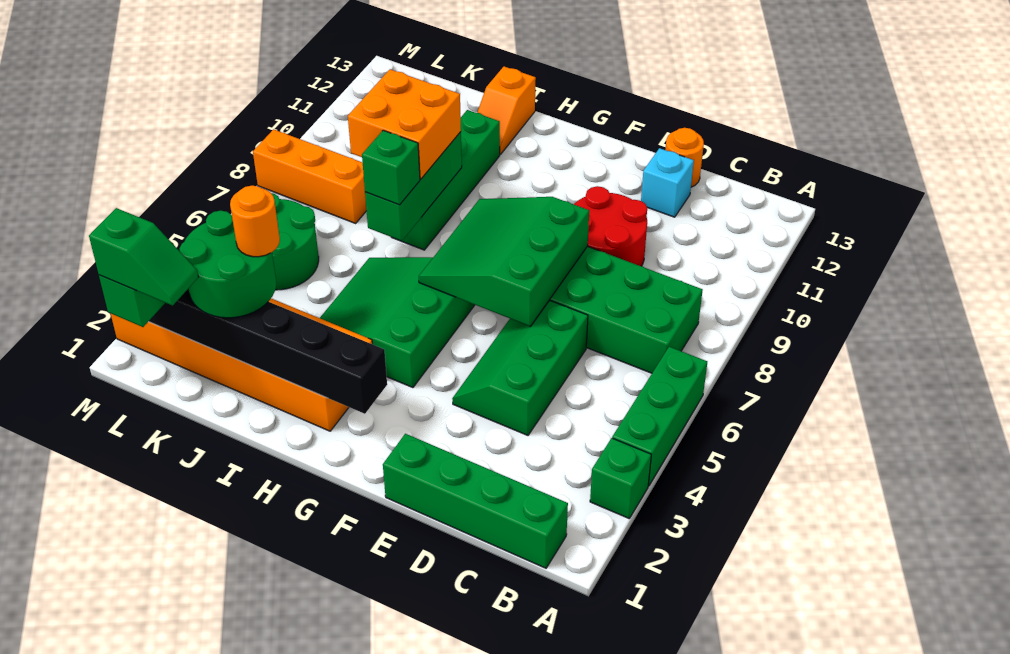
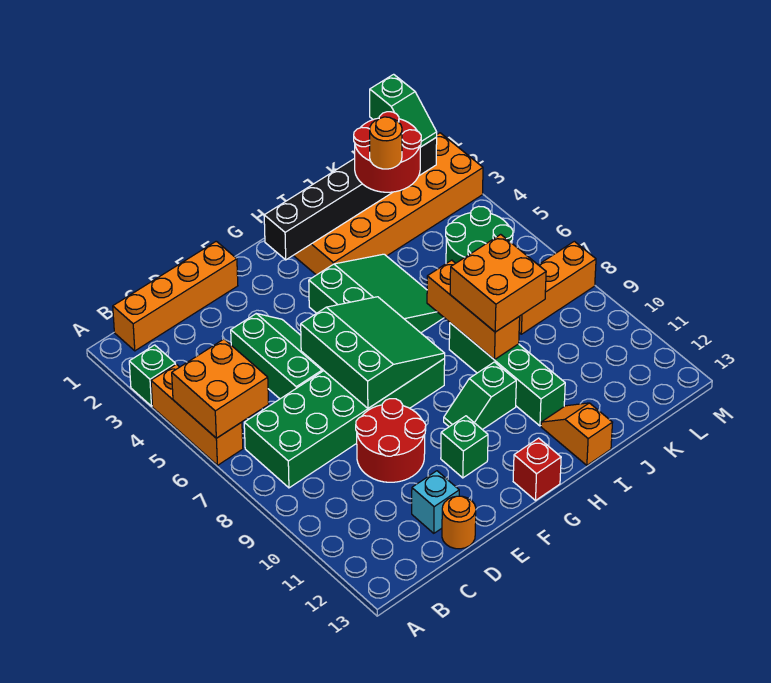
green 1x3 brick [612,347,707,486] -> orange 1x3 brick [151,364,243,465]
none -> orange 2x2 brick [172,339,269,438]
green 1x4 brick [383,434,568,568] -> orange 1x4 brick [113,241,238,351]
none -> red 1x1 brick [513,438,561,500]
green 1x3 brick [365,132,462,241] -> orange 1x3 brick [427,260,520,360]
green 1x1 brick [362,130,420,205] -> green 1x1 brick moved to [441,416,488,478]
green 2x2 round brick [179,211,276,318] -> red 2x2 round brick [354,112,421,192]
green 1x2 slope [89,208,198,306] -> green 1x2 slope moved to [444,362,516,430]

